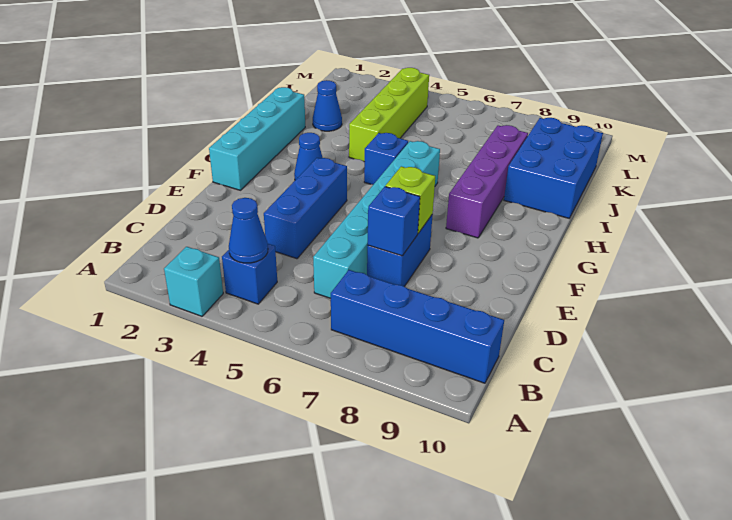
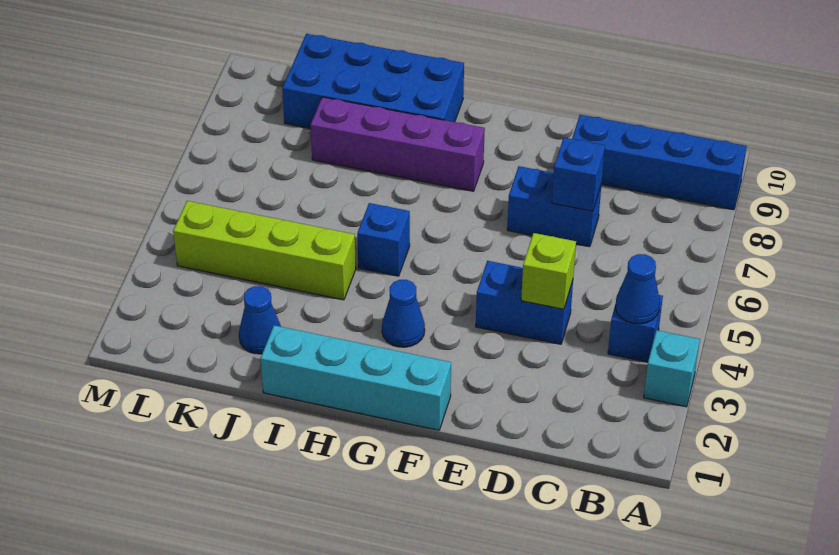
blue 1x4 brick [331,270,504,383] -> blue 1x4 brick turned to [572,115,747,210]
cyan 1x6 brick [313,141,440,298] -> none
blue 1x3 brick [264,158,347,259] -> blue 1x2 brick [476,261,573,344]
lime 1x1 brick [386,166,435,233] -> lime 1x1 brick moved to [521,233,576,309]
blue 2x3 brick [504,118,603,218] -> blue 2x4 brick [282,34,464,129]

